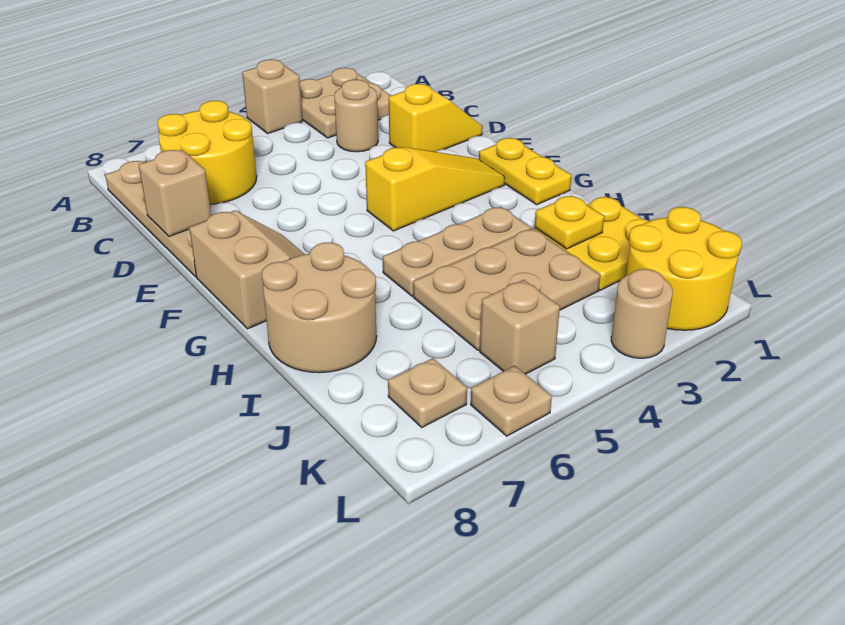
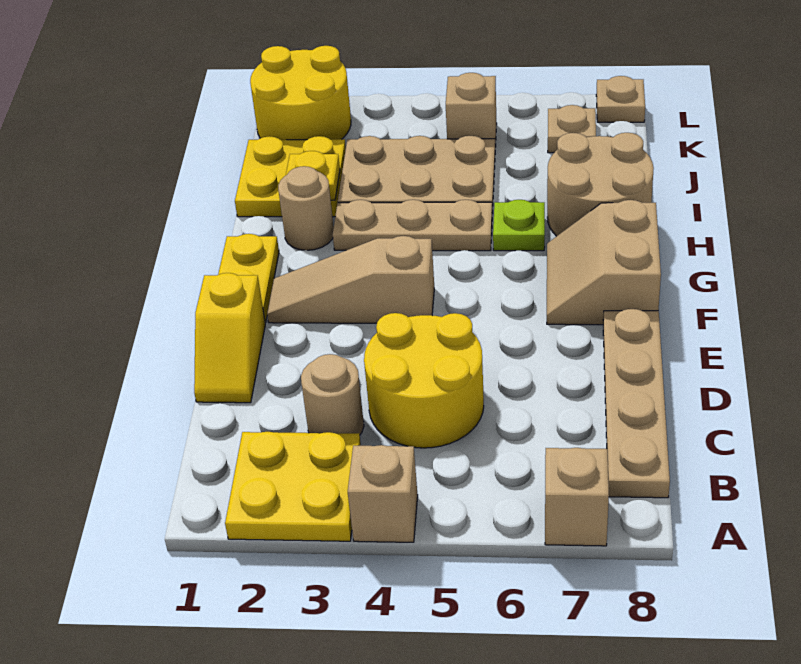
tan 2x2 plate [300,68,391,138] -> yellow 2x2 plate [225,432,361,541]
yellow 2x2 round brick [157,101,257,204] -> yellow 2x2 round brick moved to [364,313,484,448]
yellow 1x2 slope [389,84,483,152] -> yellow 1x2 slope turned to [194,273,265,403]
tan 1x1 brick [139,150,211,237] -> tan 1x1 brick moved to [545,448,609,546]
yellow 1x3 slope [365,147,505,231] -> tan 1x3 slope [267,236,434,323]
none -> lime 1x1 plate [493,200,545,251]
tan 1x1 round brick [611,269,673,358] -> tan 1x1 round brick moved to [278,166,334,250]
tan 1x1 plate [471,366,552,436] -> tan 1x1 plate moved to [596,76,645,122]

